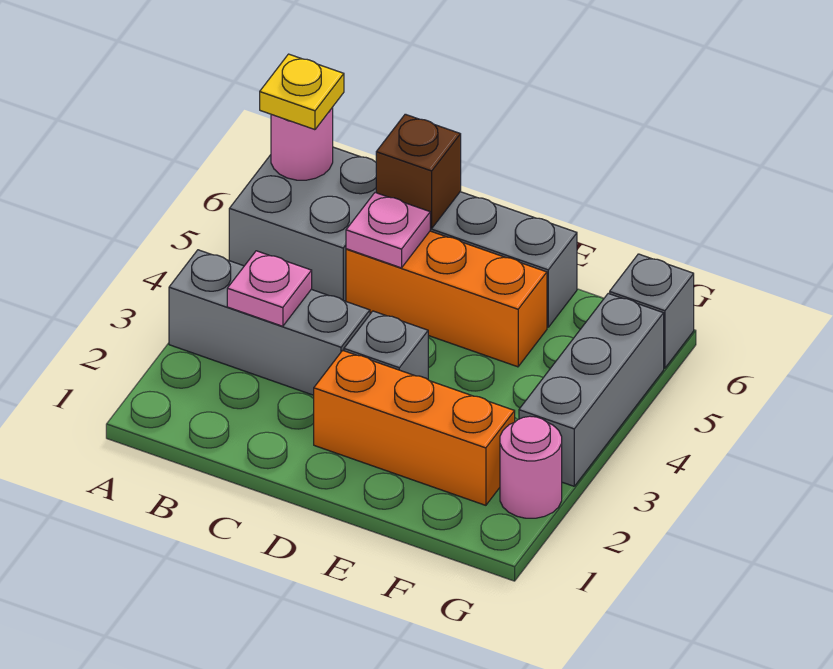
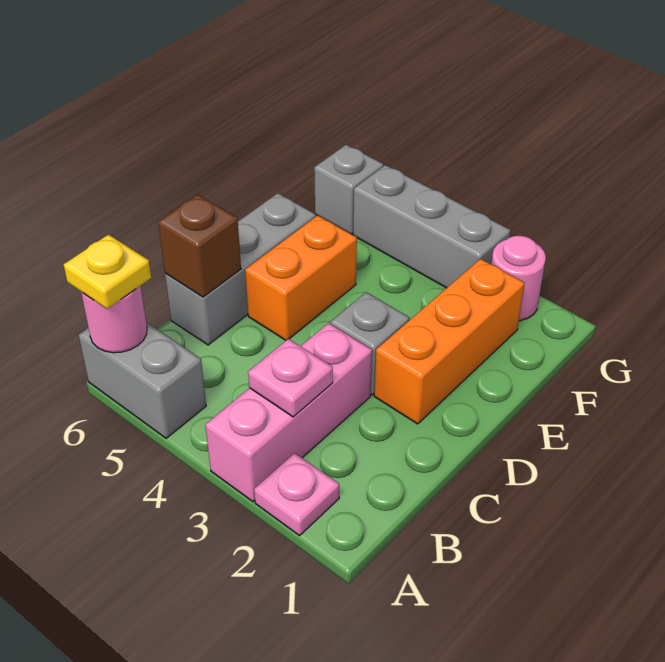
grey 1x3 brick [169,250,370,395] -> pink 1x3 brick [205,323,372,502]
grey 2x2 brick [229,147,376,301] -> grey 1x2 brick [79,322,206,438]
orange 1x3 brick [346,231,547,367] -> orange 1x2 brick [245,215,357,340]
pink 1x1 plate [346,193,430,268] -> pink 1x1 plate moved to [254,453,339,536]

